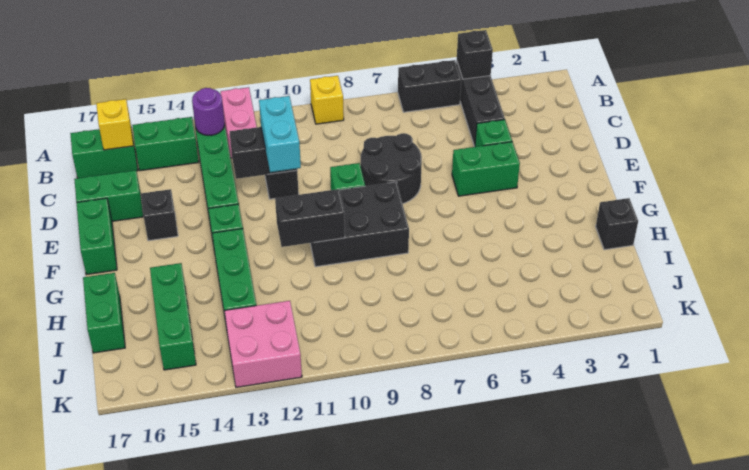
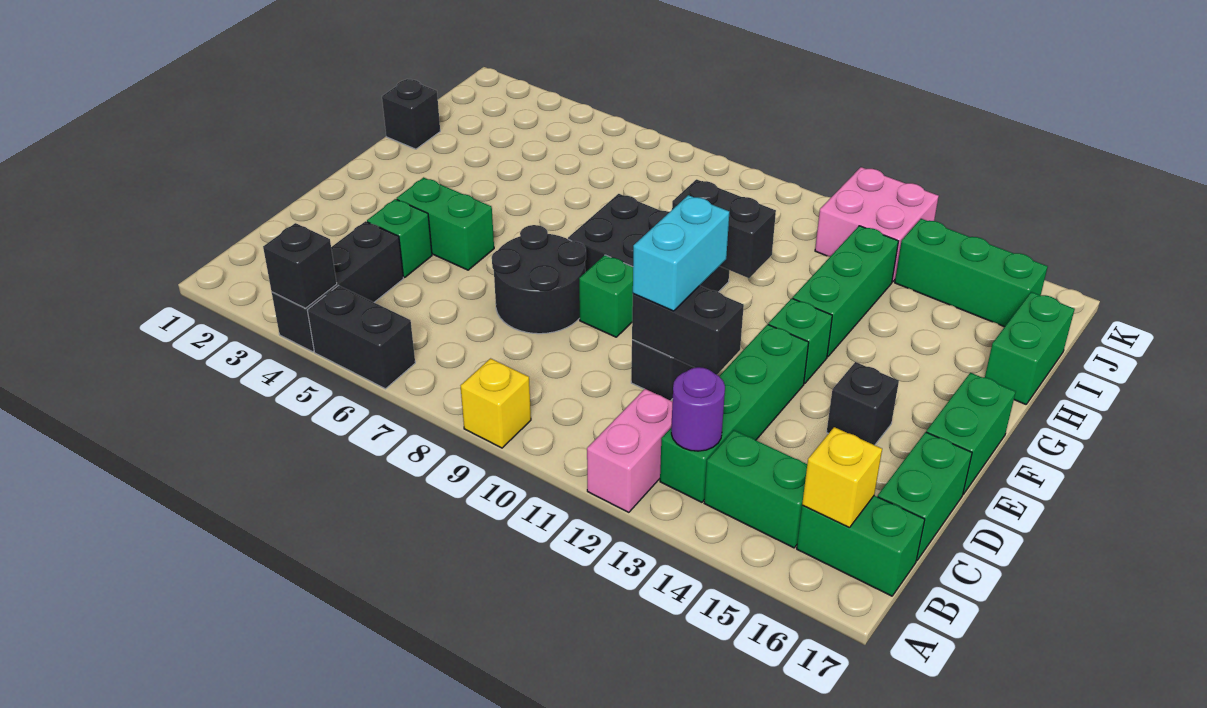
green 1x2 brick [74,170,143,221] -> green 1x2 brick turned to [878,432,972,561]
green 1x3 brick [150,263,196,370] -> green 1x3 brick turned to [895,219,1048,327]

